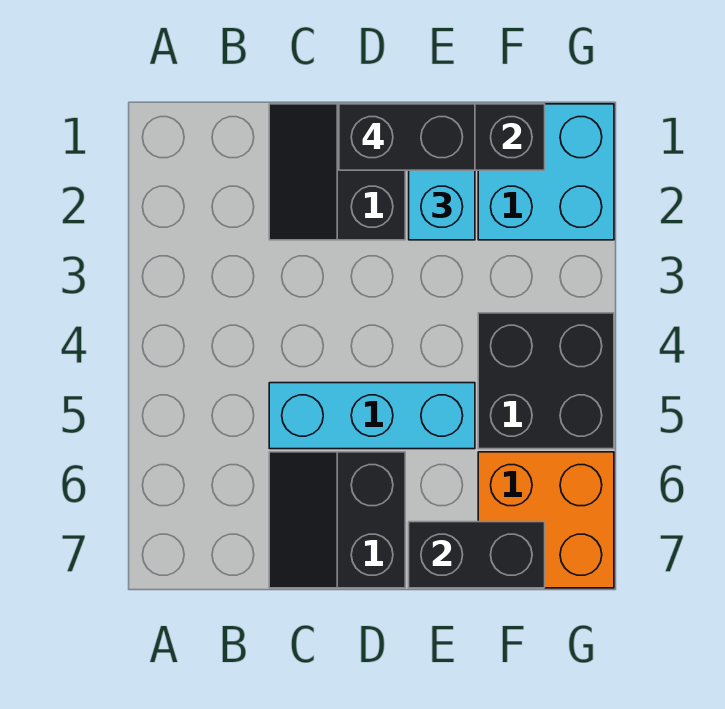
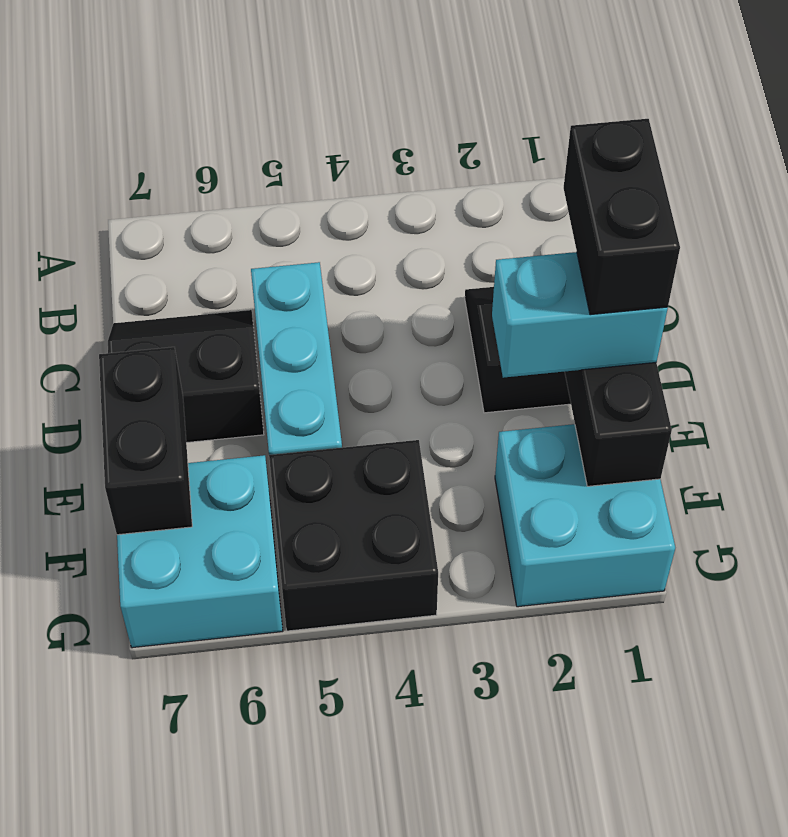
orange 2x2 brick [478,452,614,588] -> cyan 2x2 brick [117,455,283,648]

